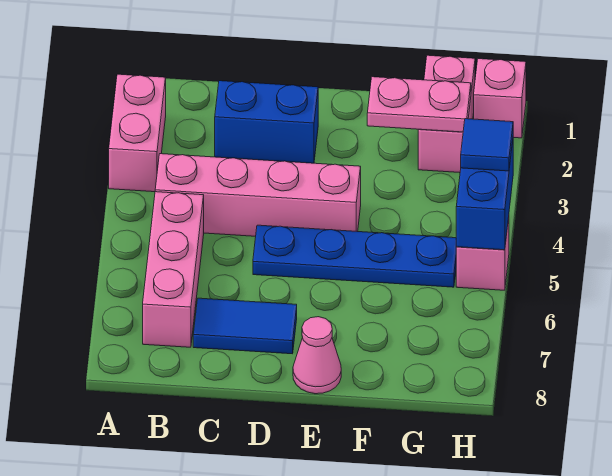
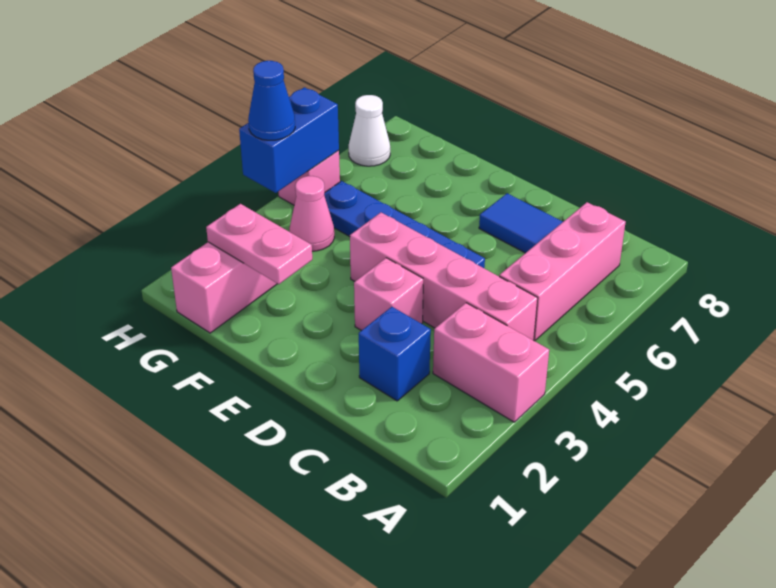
pink 1x2 brick [109,74,166,192] -> pink 1x2 brick turned to [433,303,549,422]
blue 1x2 brick [215,81,318,163] -> blue 1x1 brick [359,307,431,401]
pink 1x1 cone [293,317,341,394] -> pink 1x1 cone moved to [289,176,334,251]
pink 1x1 brick [474,59,526,138] -> pink 1x1 brick moved to [354,258,423,331]
blue 1x1 tile [461,119,513,171] -> blue 1x1 cone [248,61,295,140]
none -> white 1x1 cone [349,95,390,166]

